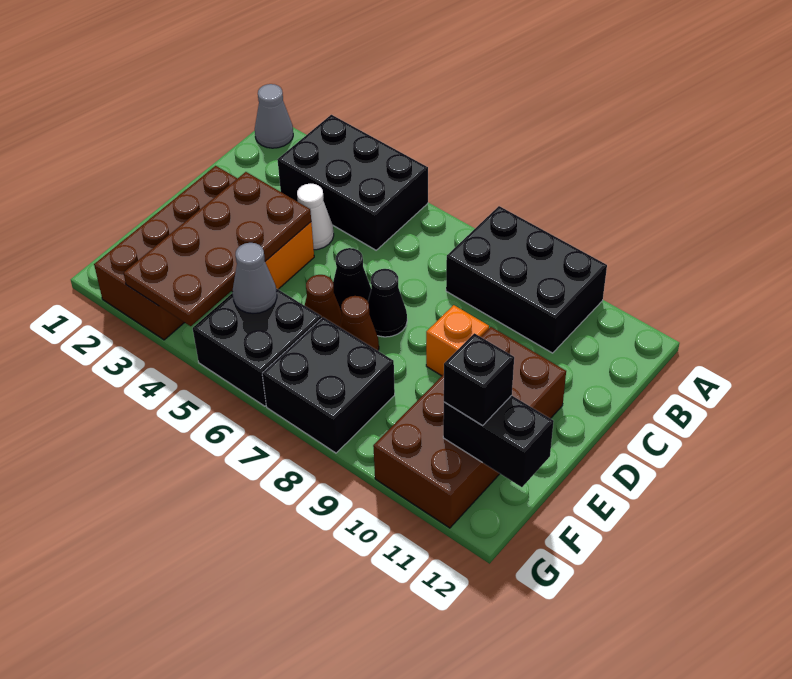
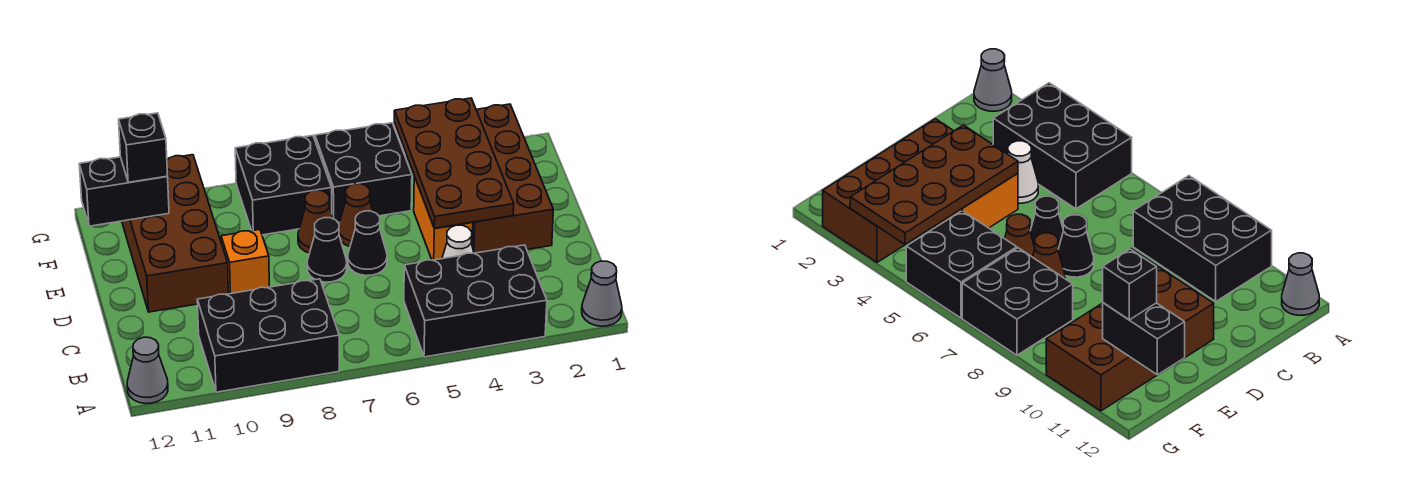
grey 1x1 cone [233,243,277,313] -> grey 1x1 cone moved to [127,337,168,404]

